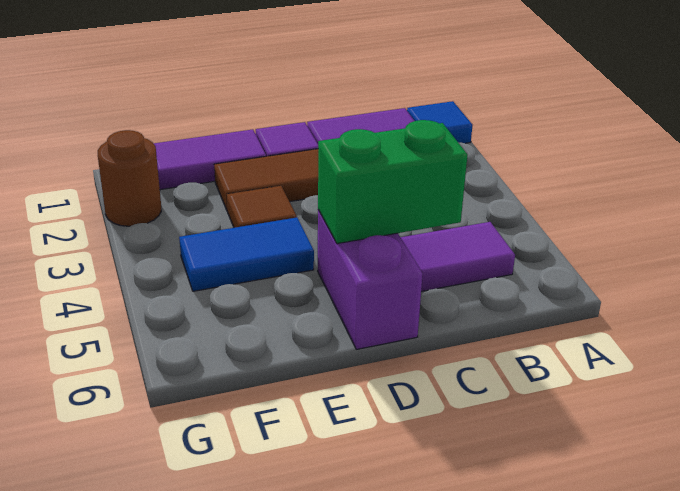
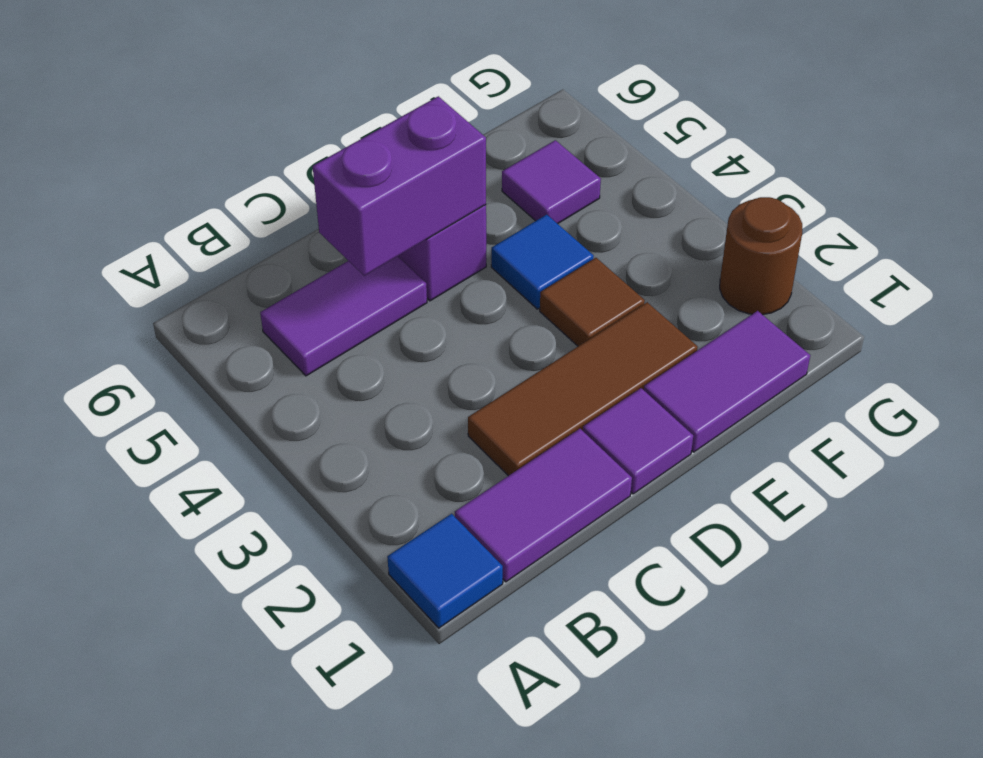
green 1x2 brick [318,120,468,244] -> purple 1x2 brick [313,96,486,276]
blue 1x2 tile [179,218,314,291] -> blue 1x1 tile [491,214,594,309]
none -> purple 1x1 tile [502,140,601,224]

